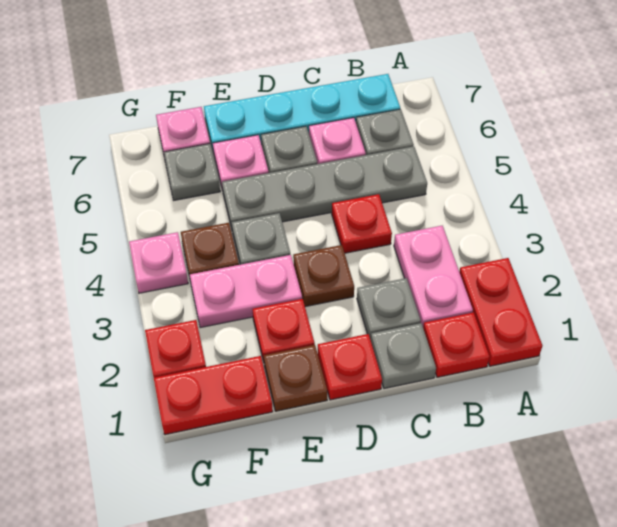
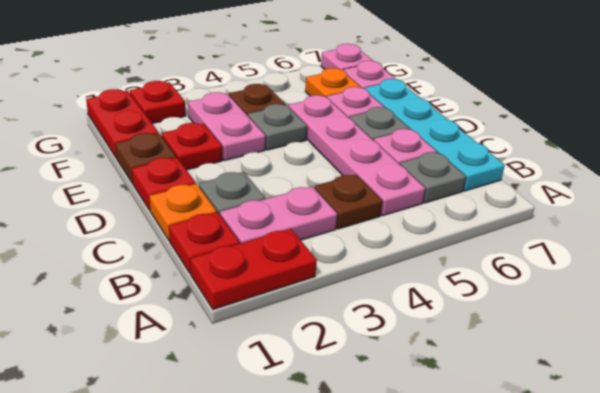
grey 1x4 plate [222,146,427,228] -> pink 1x4 plate [288,95,425,216]
grey 1x1 plate [371,323,436,389] -> orange 1x1 plate [150,184,217,240]
red 1x1 plate [332,194,392,253] -> none
brown 1x1 plate [293,245,354,307] -> brown 1x1 plate moved to [314,175,382,229]
grey 1x1 plate [164,144,220,200] -> orange 1x1 plate [305,68,361,97]
pink 1x1 plate [129,232,188,293] -> pink 1x1 plate moved to [321,44,373,70]

